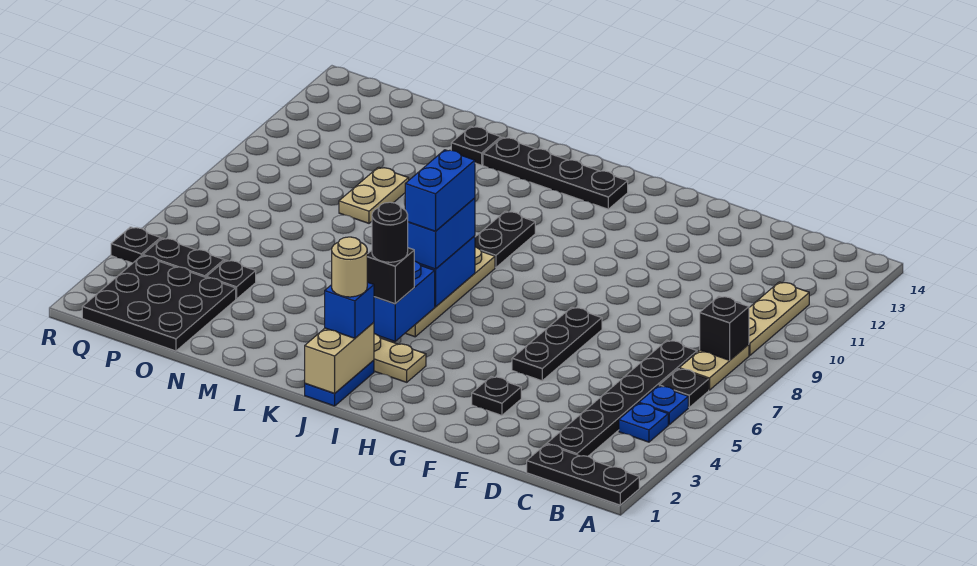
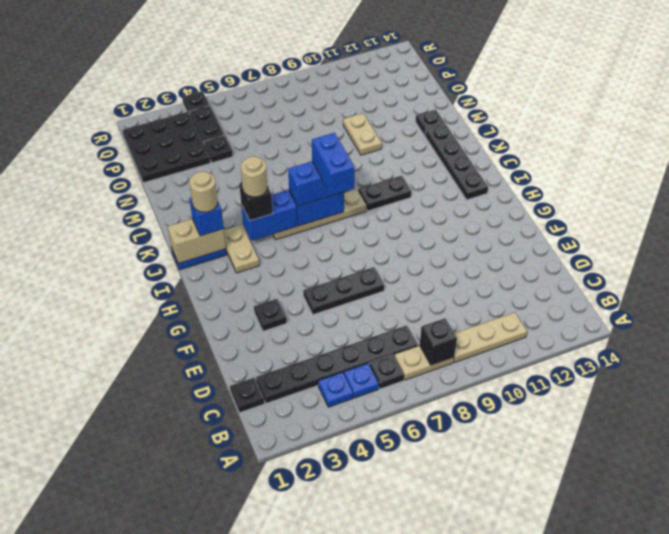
black 1x3 plate [527,444,639,505] -> black 1x1 plate [230,377,264,413]
black 1x1 round brick [372,202,408,262] -> tan 1x1 round brick [241,156,268,197]
blue 1x2 brick [405,150,475,231] -> blue 1x2 brick turned to [312,133,355,196]
tan 1x2 plate [339,167,409,223] -> tan 1x2 plate turned to [343,113,382,155]

